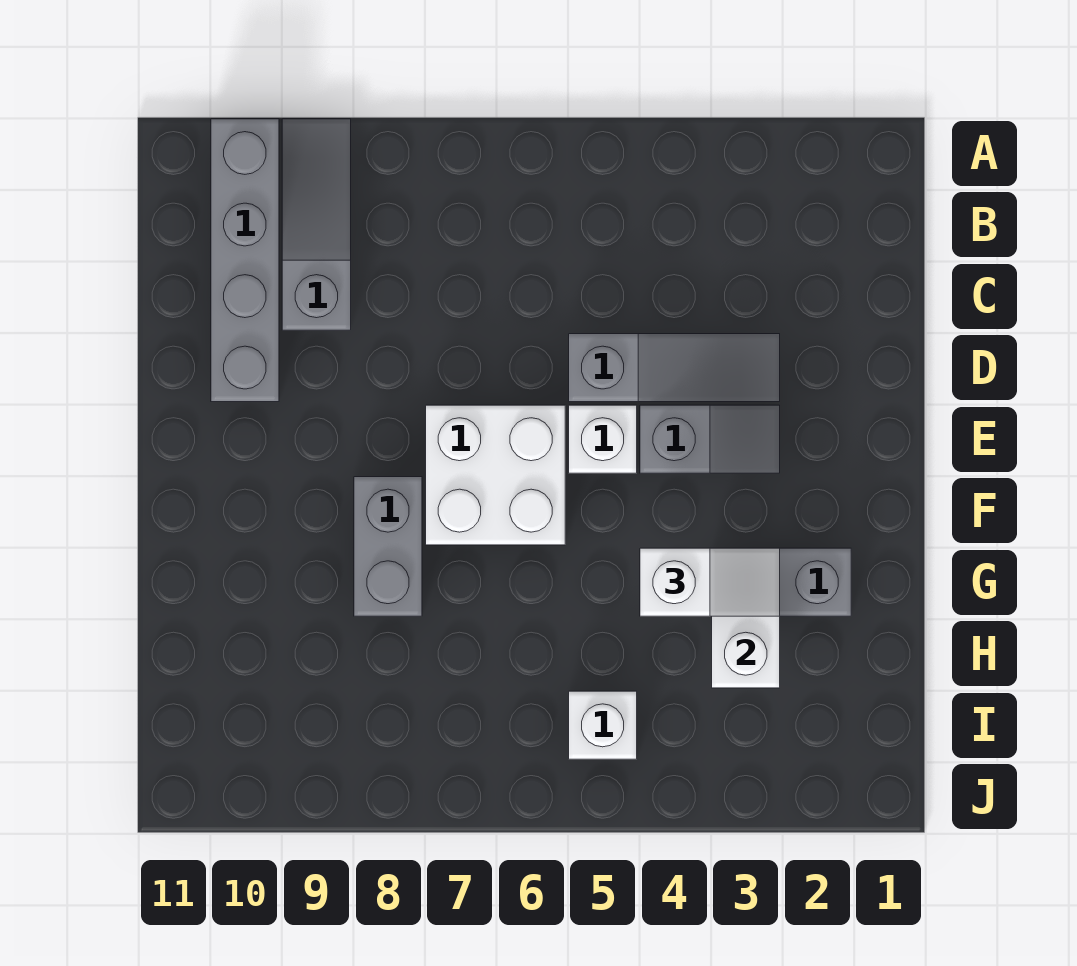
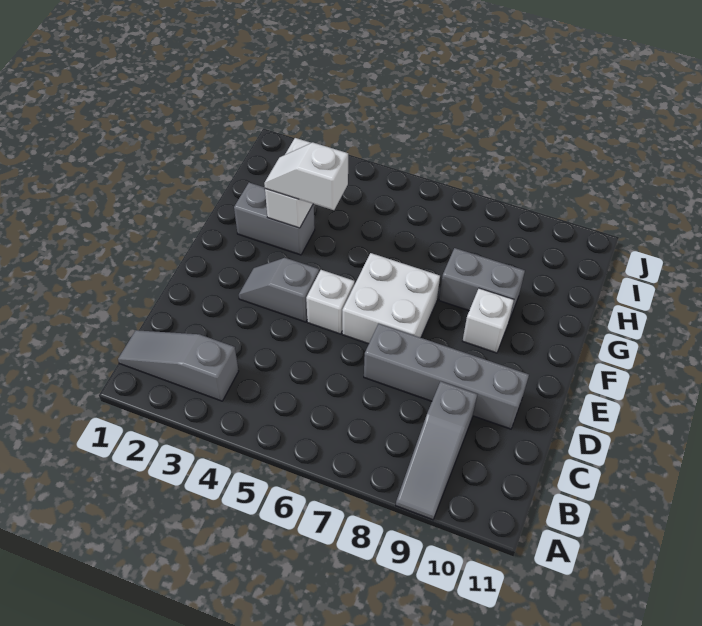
grey 1x4 brick [211,119,279,402] -> grey 1x4 brick turned to [364,324,529,429]
grey 1x3 slope [569,334,780,402] -> grey 1x3 slope moved to [118,330,239,401]
grey 1x2 brick [354,477,422,616] -> grey 1x2 brick turned to [439,248,525,321]
white 1x1 brick [569,691,637,759] -> white 1x1 brick moved to [463,288,514,353]

